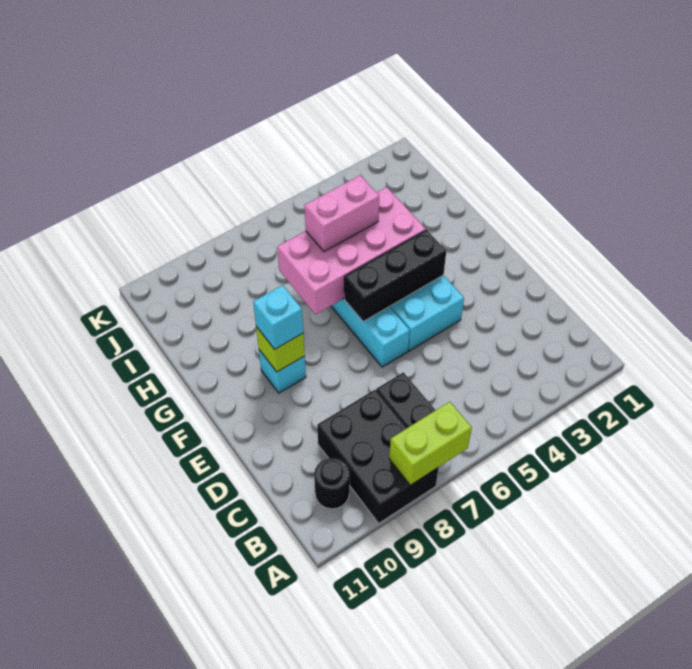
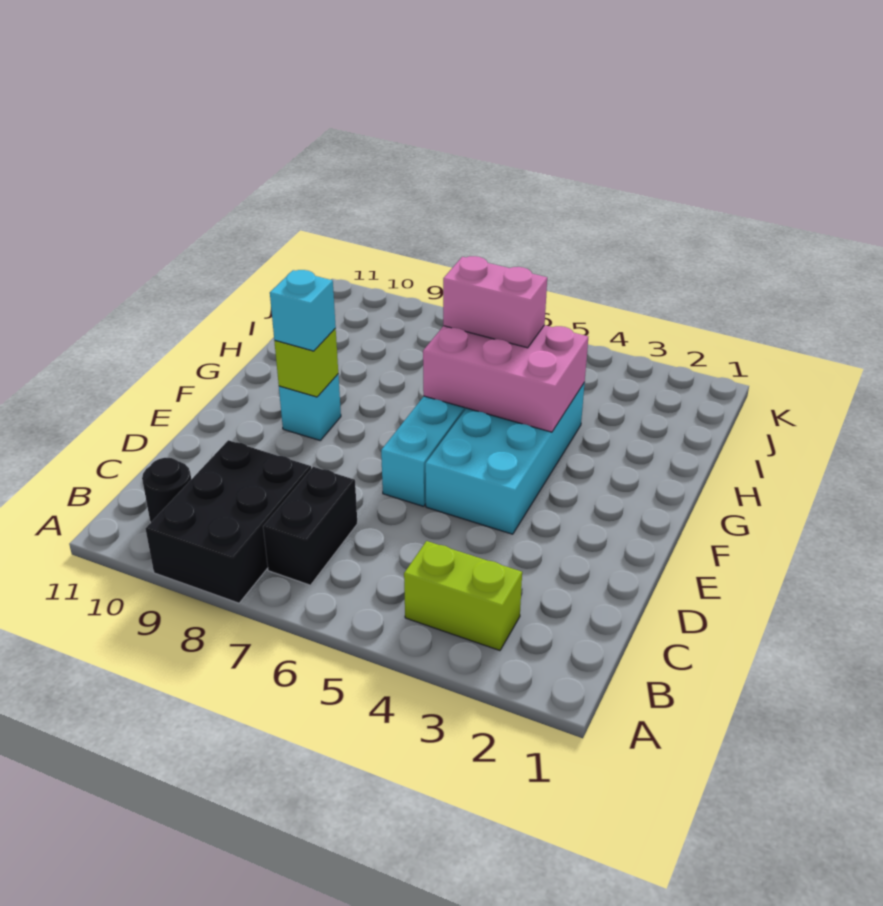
lime 1x2 brick [389,402,472,485] -> lime 1x2 brick moved to [404,541,522,651]
black 1x3 brick [344,230,446,322] -> none
pink 2x4 brick [277,187,426,314] -> pink 2x3 brick [423,325,588,432]

